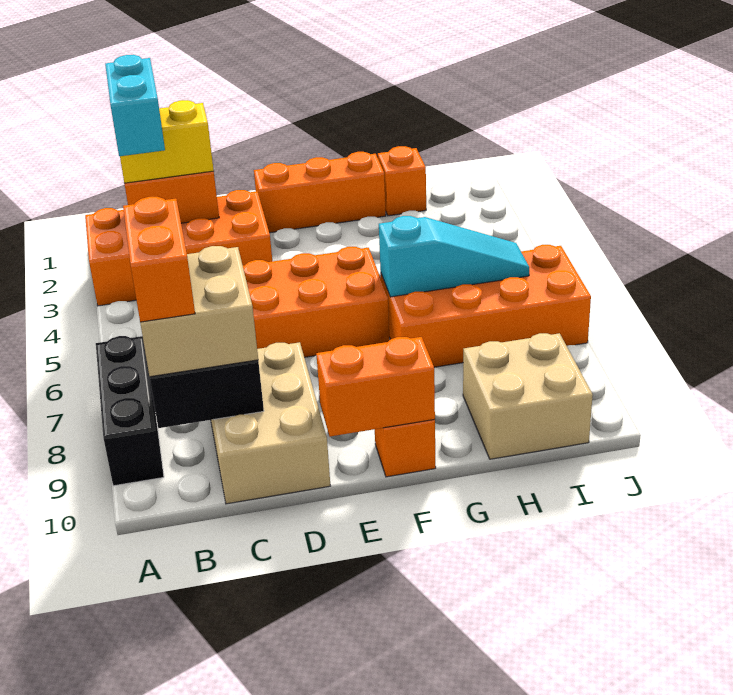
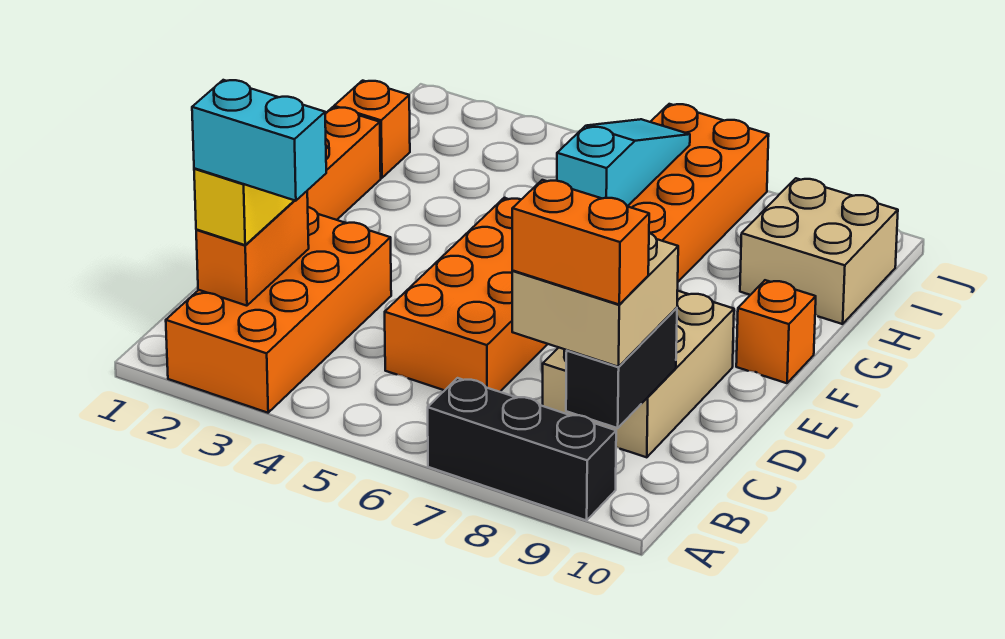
tan 2x3 brick [211,342,330,504] -> tan 2x3 brick turned to [543,291,734,457]
orange 1x2 brick [316,337,435,436] -> none

